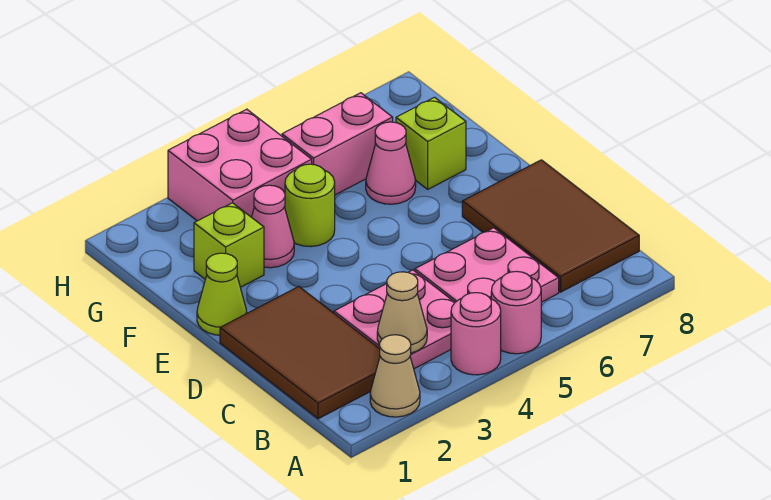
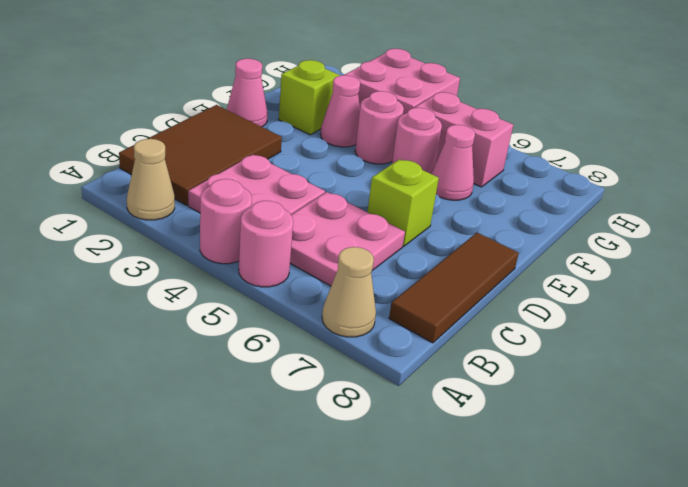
tan 1x1 cone [377,272,427,353] -> tan 1x1 cone moved to [322,247,376,337]
brown 2x3 tile [462,160,639,292] -> brown 1x3 tile [389,232,519,343]
lime 1x1 cone [197,253,247,335] -> pink 1x1 cone [227,59,268,127]
lime 1x1 round brick [285,164,335,247] -> pink 1x1 round brick [355,91,404,164]
none -> pink 1x1 round brick [392,108,442,174]
lime 1x1 brick [396,97,466,189] -> lime 1x1 brick moved to [367,159,439,246]

